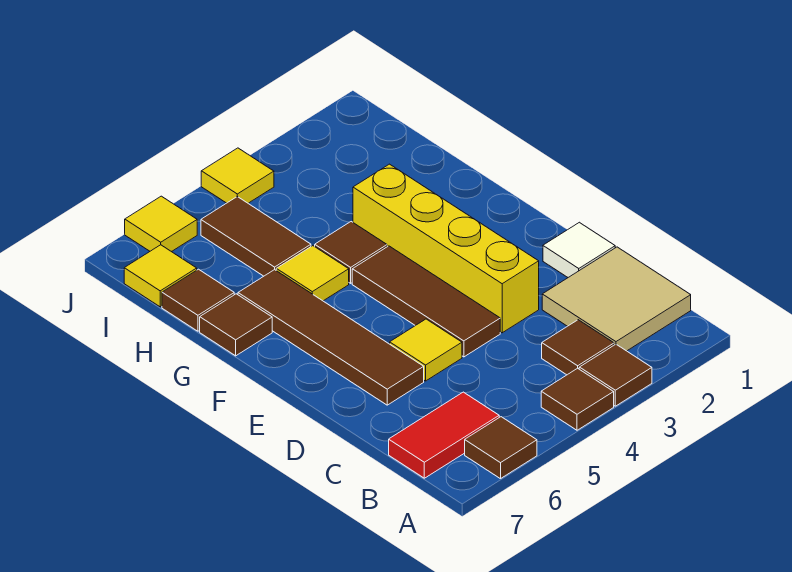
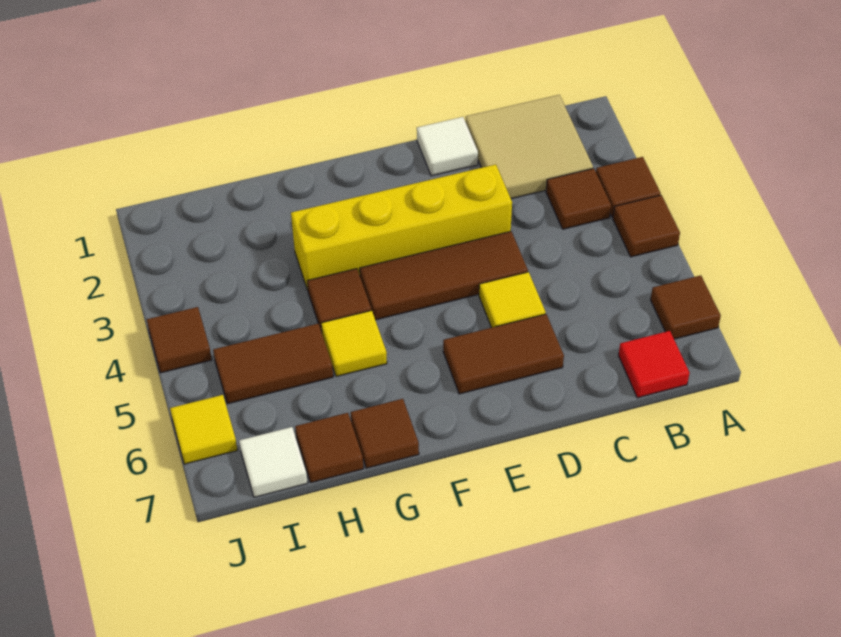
red 1x2 tile [389,392,499,478] -> red 1x1 tile [619,331,689,398]
brown 1x4 tile [238,270,424,405] -> brown 1x2 tile [443,314,564,394]
yellow 1x1 tile [124,245,197,307] -> white 1x1 tile [239,427,308,497]
yellow 1x1 tile [201,148,274,203] -> brown 1x1 tile [147,307,212,373]

